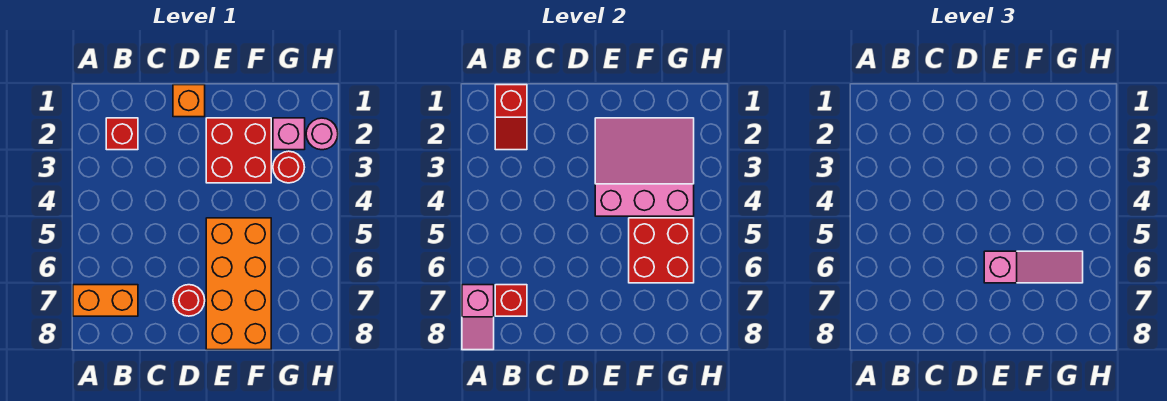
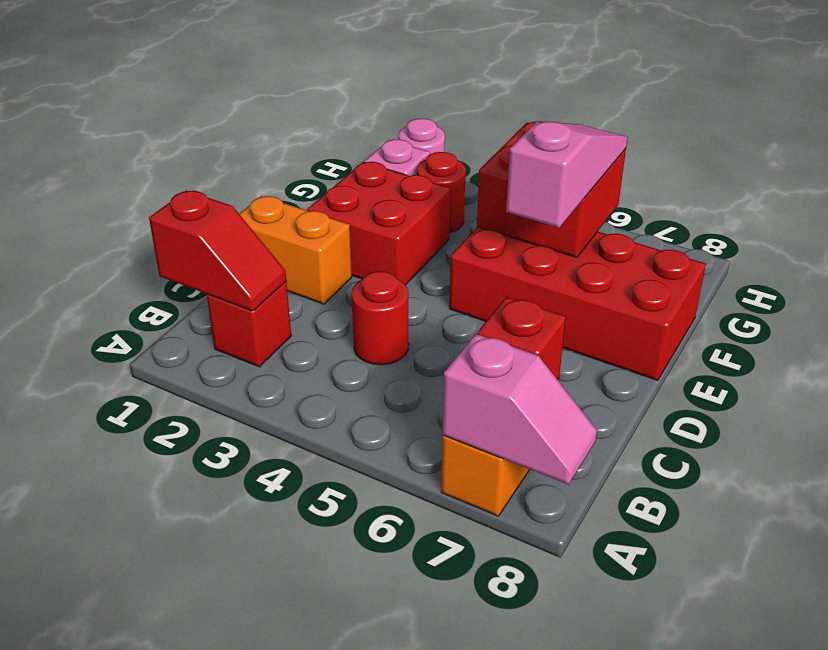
orange 1x1 brick [173,85,205,117] -> orange 1x2 brick [239,196,352,304]
red 1x1 round brick [173,285,205,316] -> red 1x1 round brick moved to [351,271,409,365]
pink 3x3 slope [595,118,694,216] -> none
orange 2x4 brick [206,218,271,350] -> red 2x4 brick [449,227,706,380]

